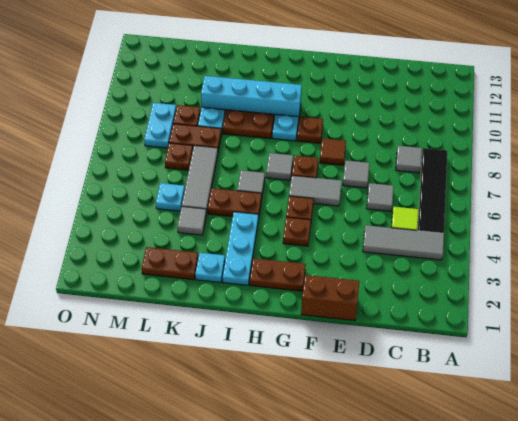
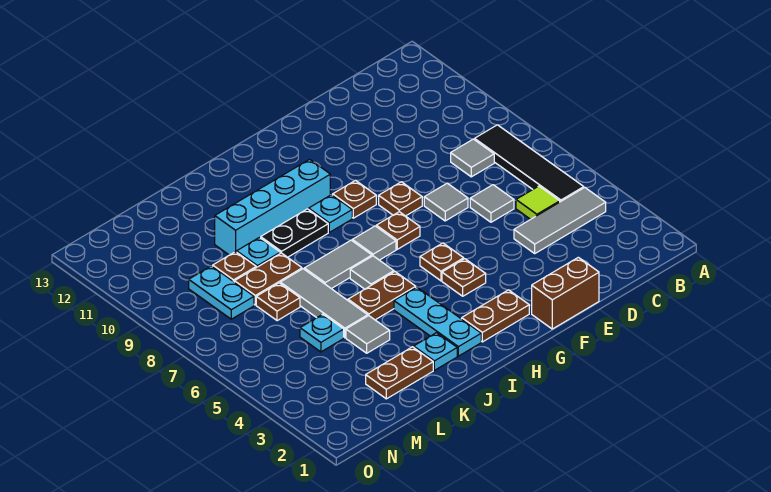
grey 1x2 tile [289,176,342,206] -> grey 1x2 tile moved to [304,240,372,289]
brown 1x1 tile [320,138,346,165] -> brown 1x1 plate [379,182,422,216]
brown 1x2 plate [223,110,274,138] -> black 1x2 plate [261,209,328,257]

